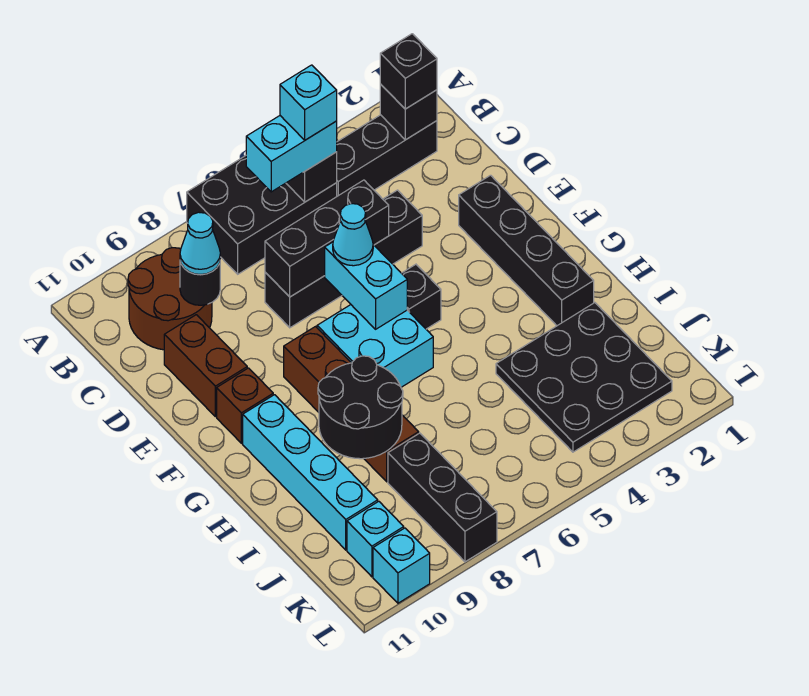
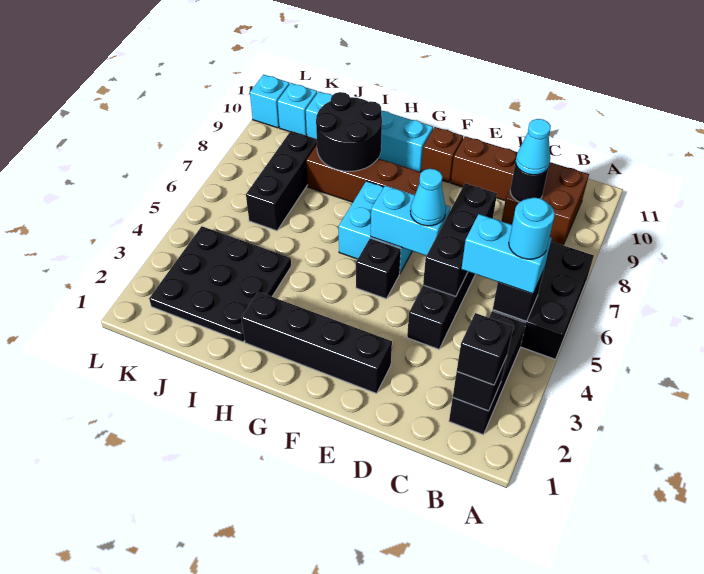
cyan 1x2 brick [246,116,337,192] -> cyan 1x2 brick turned to [462,214,552,294]
cyan 1x1 brick [280,65,337,140] -> cyan 1x1 round brick [509,198,555,259]
brown 2x2 round brick [128,248,212,350] -> brown 2x2 brick [502,162,589,245]
black 1x3 brick [388,433,497,562] -> black 1x3 brick turned to [246,131,317,231]

